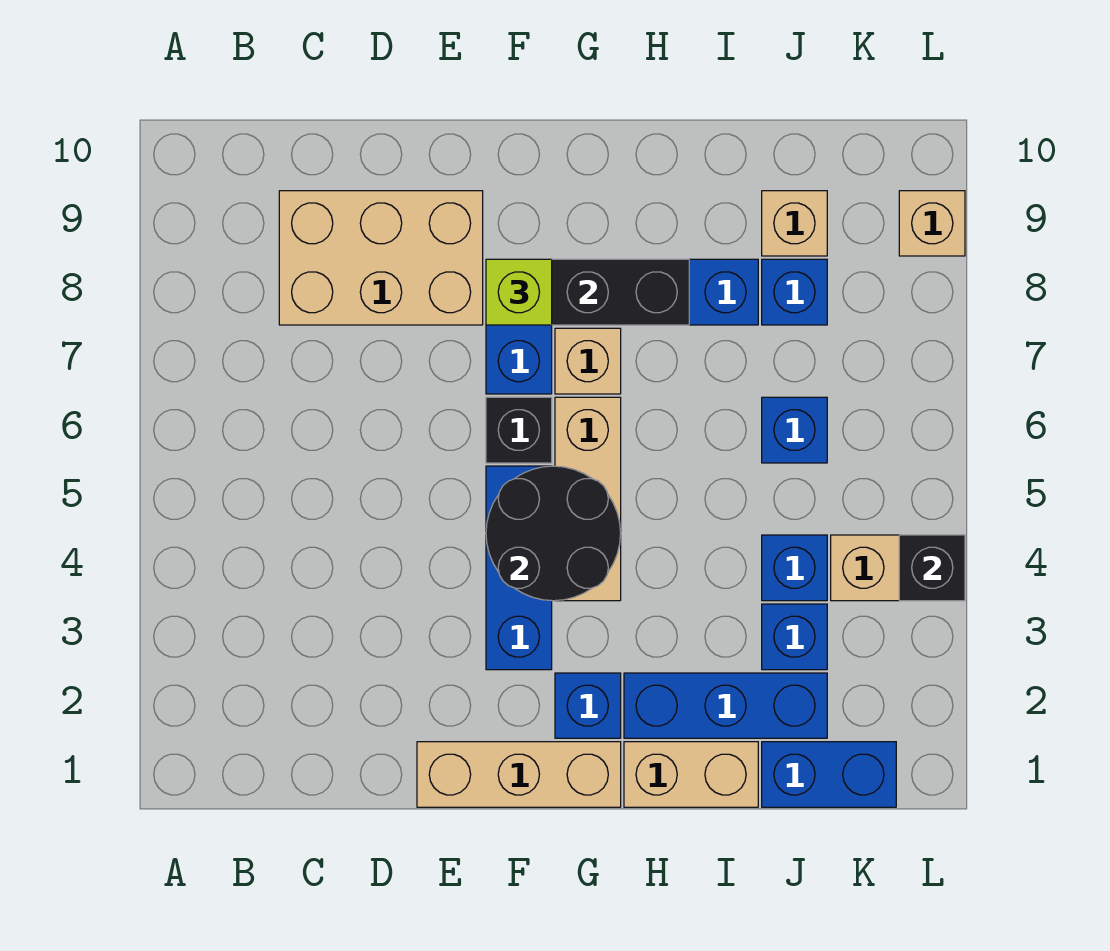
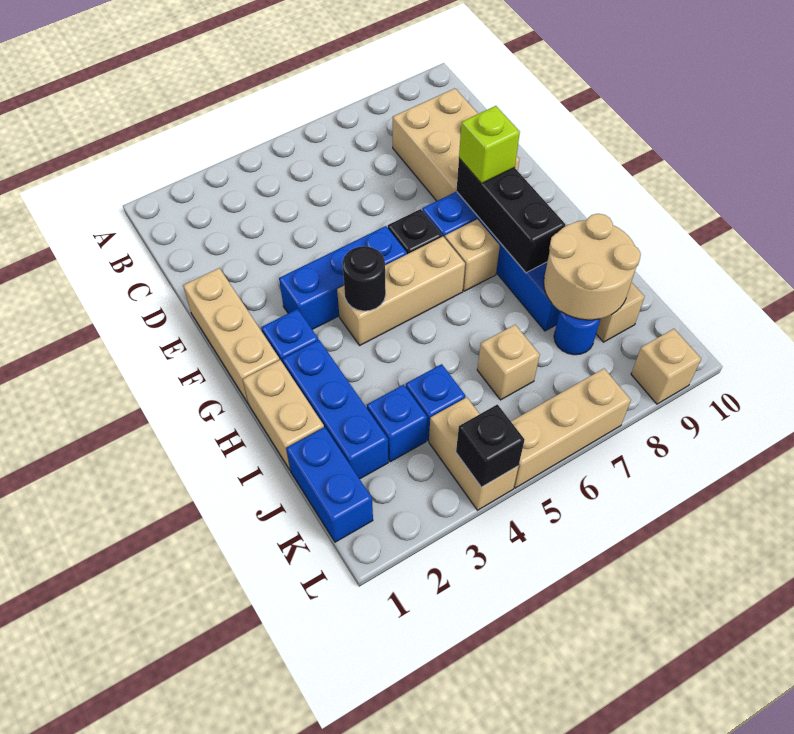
black 2x2 round brick [486,466,621,601] -> black 1x1 round brick [342,246,386,311]
none -> tan 2x2 round brick [544,214,641,320]
blue 1x1 brick [762,397,827,463] -> tan 1x1 brick [477,325,540,400]
blue 1x1 brick [762,259,827,325] -> blue 1x1 round brick [554,311,600,355]
none -> tan 1x3 brick [511,369,631,488]

